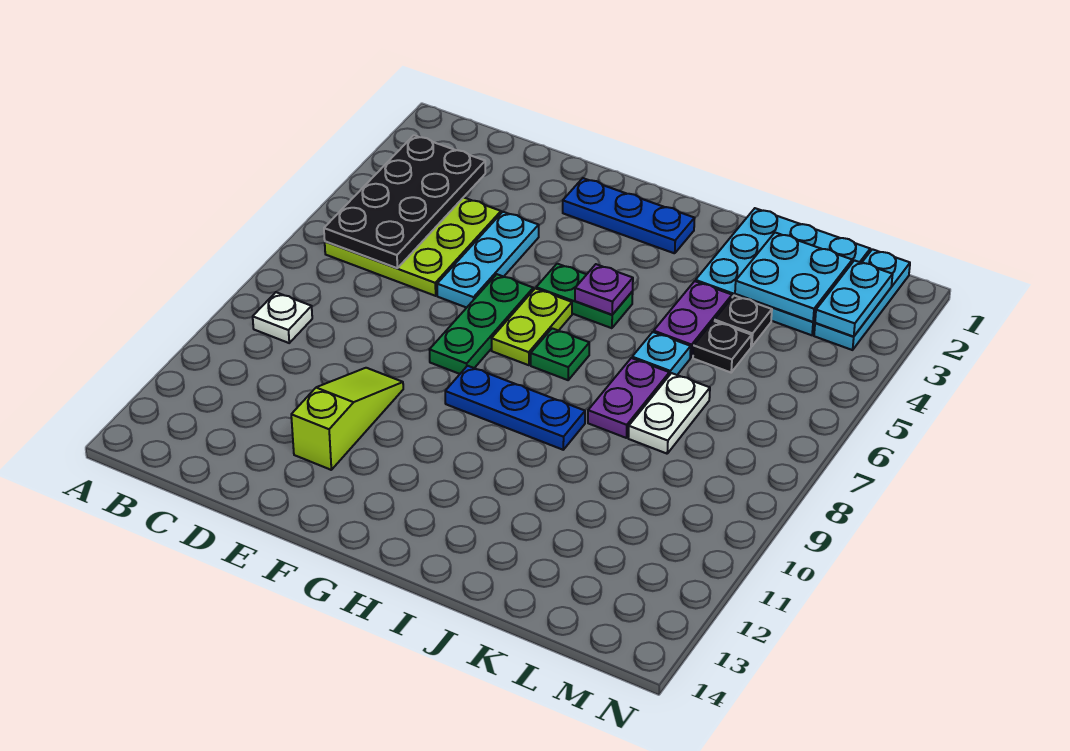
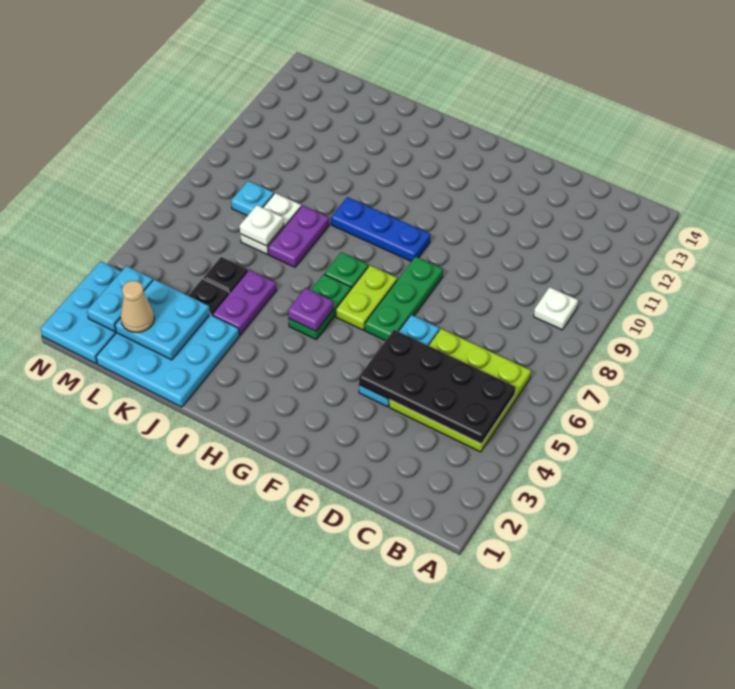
black 2x4 plate [324,135,485,268] -> black 2x4 plate turned to [359,330,516,444]
lime 1x3 slope [291,368,403,470] -> none
blue 1x3 plate [563,178,695,253] -> none
green 1x2 plate [536,264,633,328] -> green 1x2 plate turned to [288,274,351,339]
cyan 1x1 plate [632,332,691,375] -> cyan 1x1 plate moved to [231,181,274,216]
none -> white 1x1 plate [240,205,284,246]
none -> tan 1x1 cone [121,281,154,332]
cyan 1x3 plate [814,249,910,350] -> cyan 2x3 plate [40,261,121,363]

